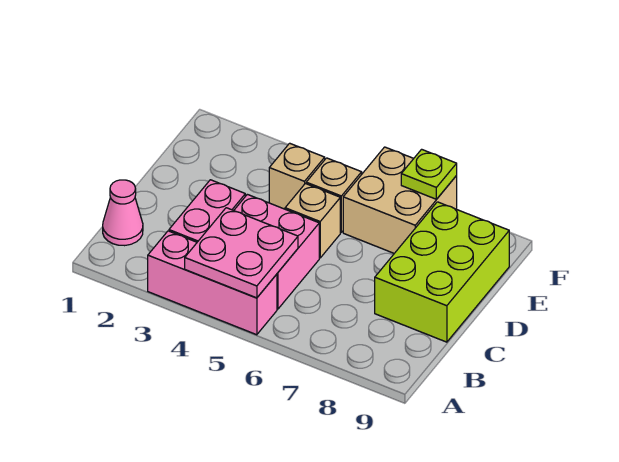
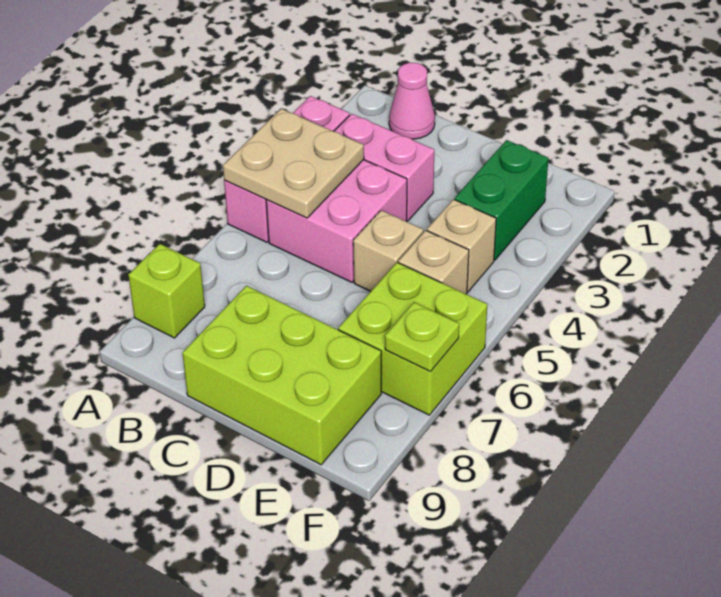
pink 2x2 plate [185,208,298,298] -> tan 2x2 plate [223,109,364,218]
none -> lime 1x1 brick [128,244,205,338]
none -> green 1x2 brick [455,140,549,260]
tan 2x2 brick [343,147,457,253] -> lime 2x2 brick [338,262,487,415]

